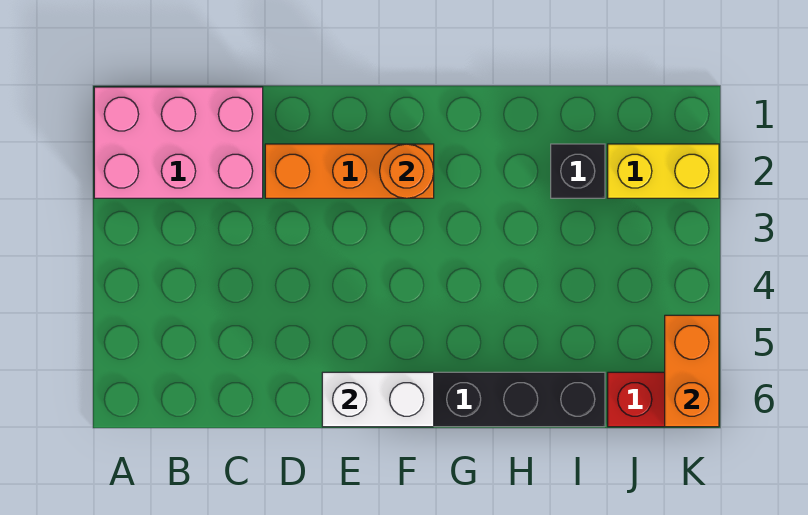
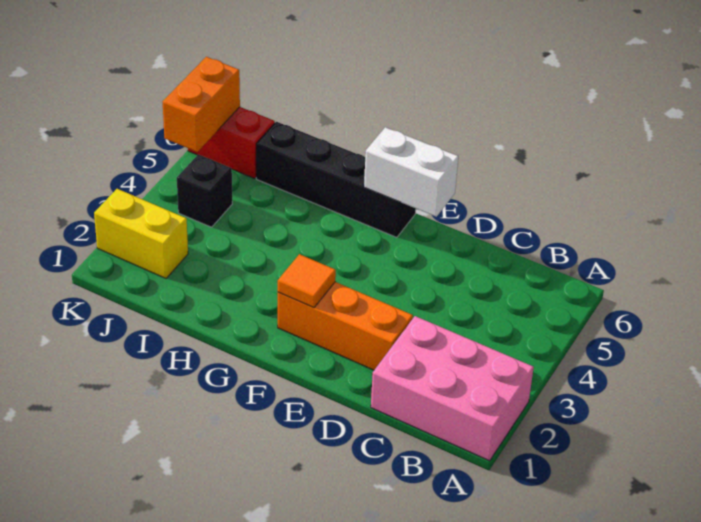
orange 1x1 round brick [380,144,434,198] -> orange 1x1 tile [278,254,336,307]
black 1x1 brick [551,144,605,198] -> black 1x1 brick moved to [177,155,232,227]

